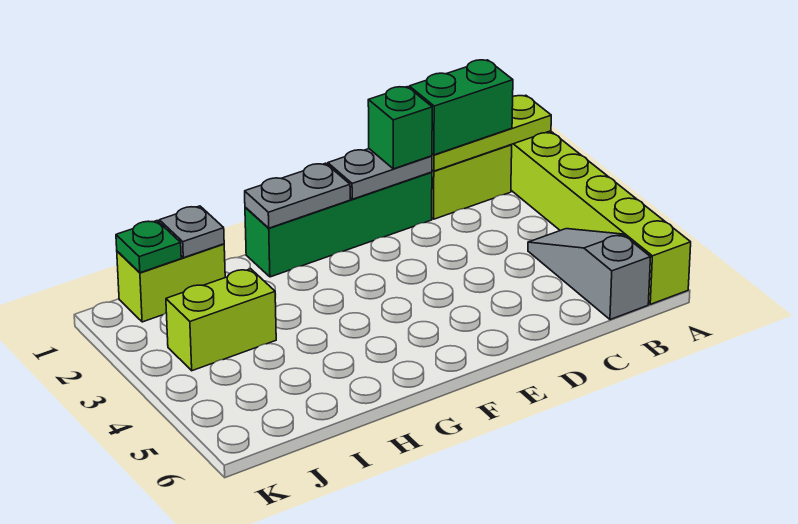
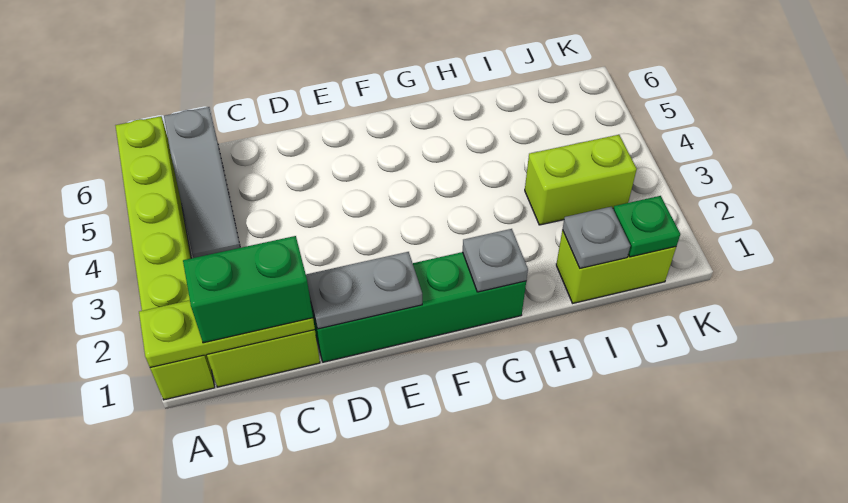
green 1x1 brick [368,87,432,169] -> none
grey 1x2 plate [245,163,350,228] -> grey 1x1 plate [463,229,528,292]

